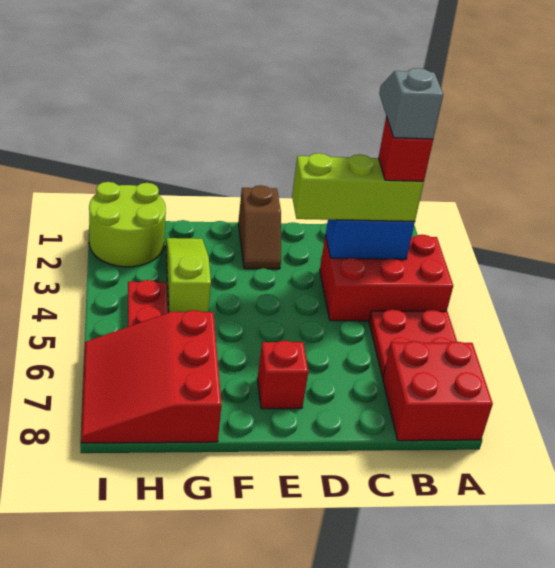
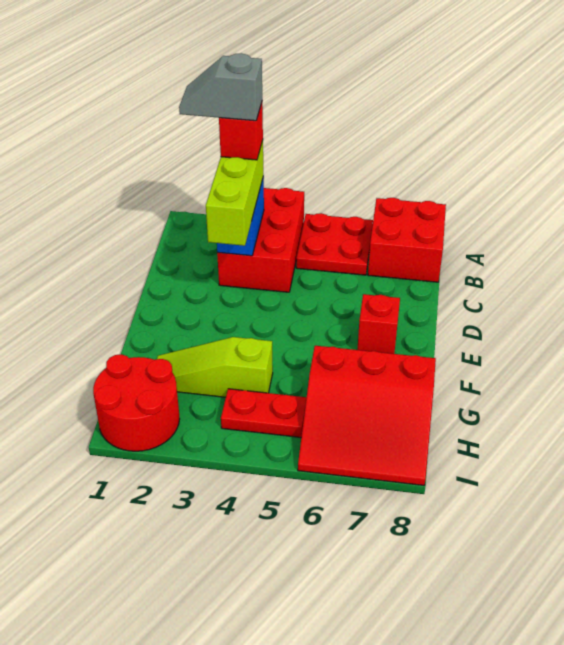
brown 1x2 slope [238,185,281,269] -> none
lime 2x2 round brick [89,182,166,267] -> red 2x2 round brick [93,354,180,451]

